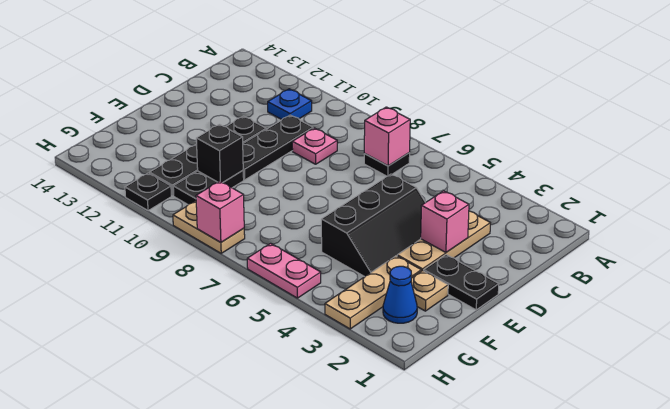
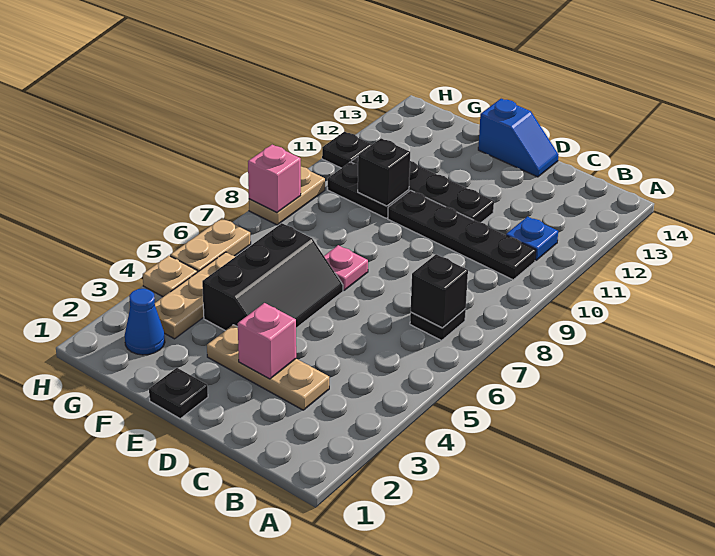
pink 1x1 brick [364,107,410,166] -> black 1x1 brick [411,254,468,328]
pink 1x1 plate [292,128,337,164] -> pink 1x1 plate moved to [324,245,368,290]
black 1x3 plate [243,115,313,180] -> black 1x4 plate [388,190,536,280]
black 2x3 slope [321,174,426,277] -> black 2x3 slope turned to [202,223,343,331]
none -> blue 1x2 slope [478,99,558,177]
black 1x2 plate [424,255,499,310] -> black 1x1 plate [149,368,208,419]
tan 1x1 plate [411,271,448,311] -> tan 1x1 plate moved to [143,256,197,297]
tan 1x3 plate [325,256,421,329] -> tan 1x3 plate turned to [155,252,236,339]
pink 1x2 plate [247,243,321,298] -> tan 1x2 plate [170,218,251,272]

